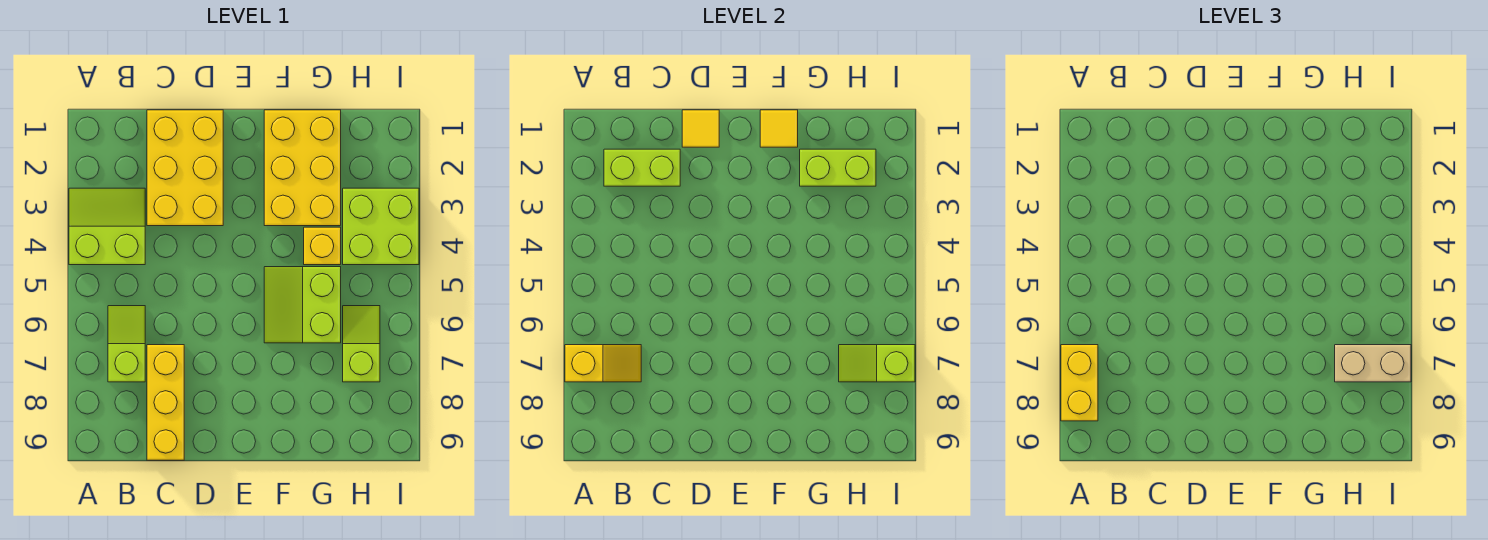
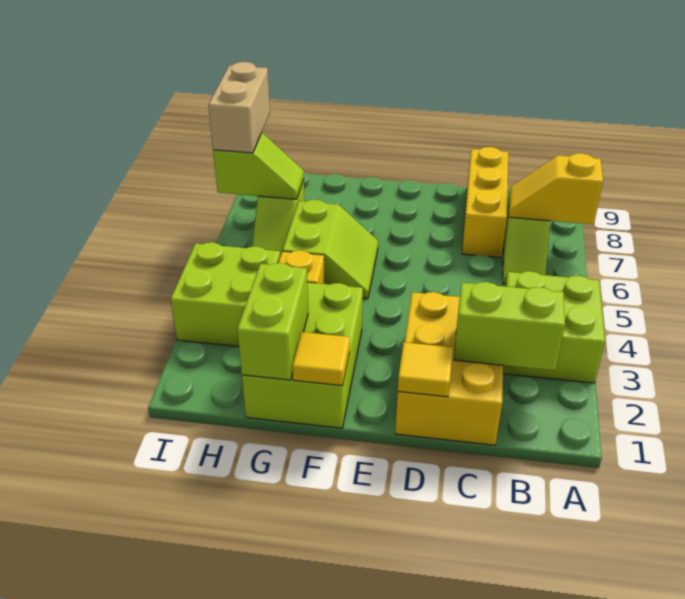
lime 2x2 slope [69,188,145,265] -> lime 2x2 brick [503,271,605,383]
yellow 1x2 brick [1061,345,1098,421] -> none
yellow 2x3 brick [264,110,341,226] -> lime 2x3 brick [242,282,363,428]
lime 1x2 brick [800,149,876,186] -> lime 1x2 brick turned to [237,263,308,380]
tan 1x2 brick [1335,345,1411,382] -> tan 1x2 brick turned to [208,62,270,153]

